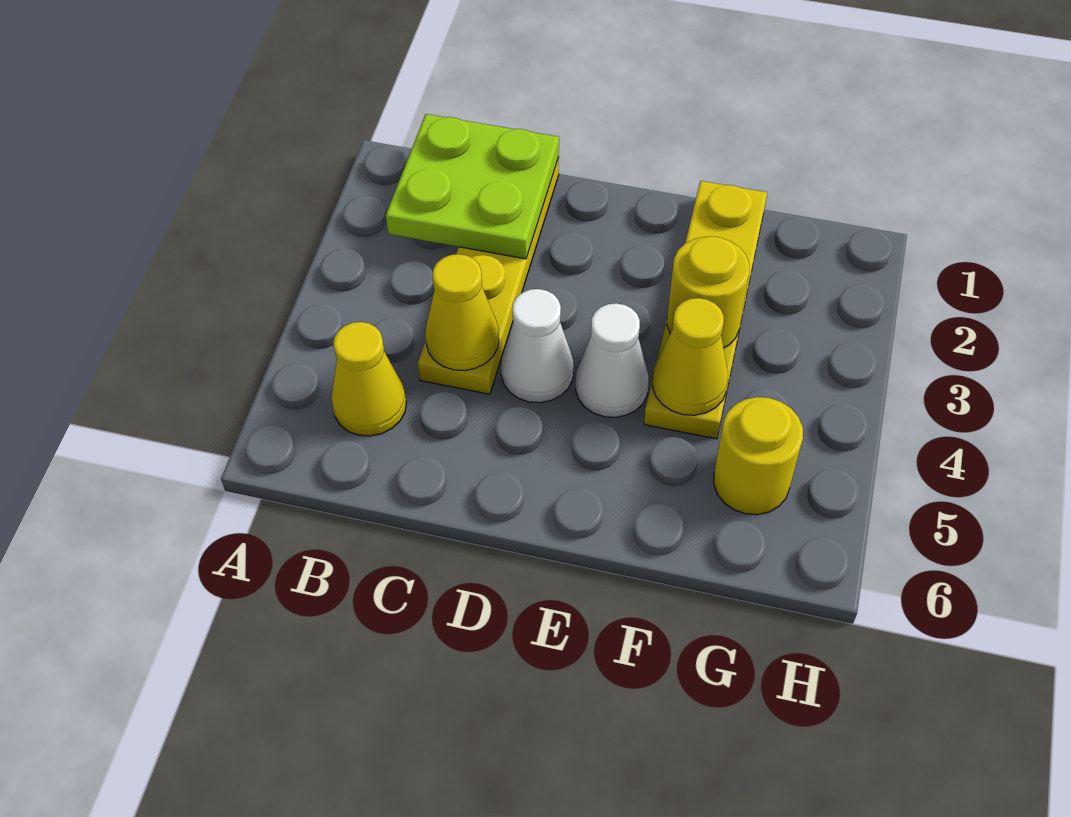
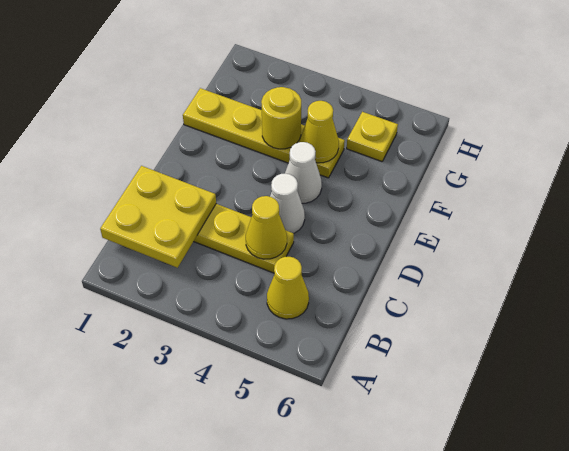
lime 2x2 plate [386,114,559,259] -> yellow 2x2 plate [100,166,216,268]
yellow 1x1 round brick [714,397,803,515] -> yellow 1x1 plate [347,112,398,161]

